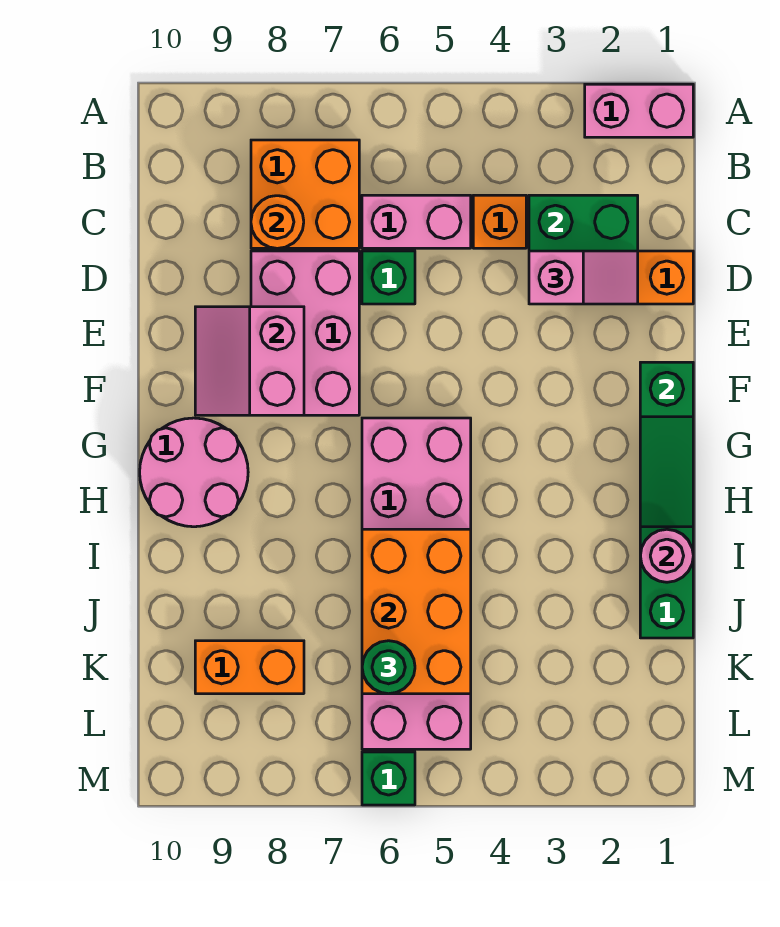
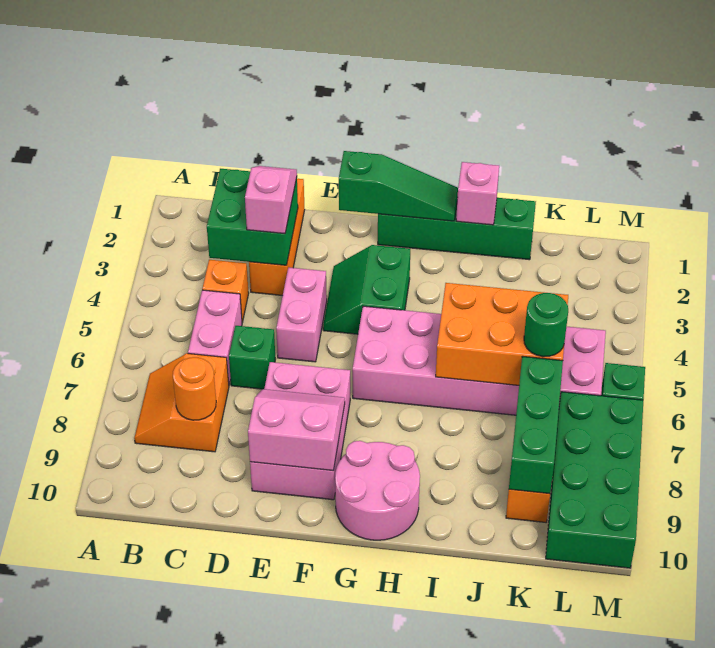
pink 1x2 brick [585,84,693,137] -> pink 1x2 brick moved to [276,267,327,362]
orange 2x2 brick [251,140,359,248] -> orange 2x2 slope [134,353,229,452]
pink 2x3 brick [251,251,359,415] -> pink 2x3 brick turned to [250,362,350,500]
pink 2x2 slope [195,307,304,415] -> pink 2x2 slope turned to [248,389,345,471]
none -> green 2x2 slope [323,245,410,334]
pink 1x1 round brick [640,529,693,582] -> pink 1x1 brick [456,162,499,225]
none -> green 1x3 brick [509,356,563,494]
none -> green 2x4 brick [546,392,643,568]

